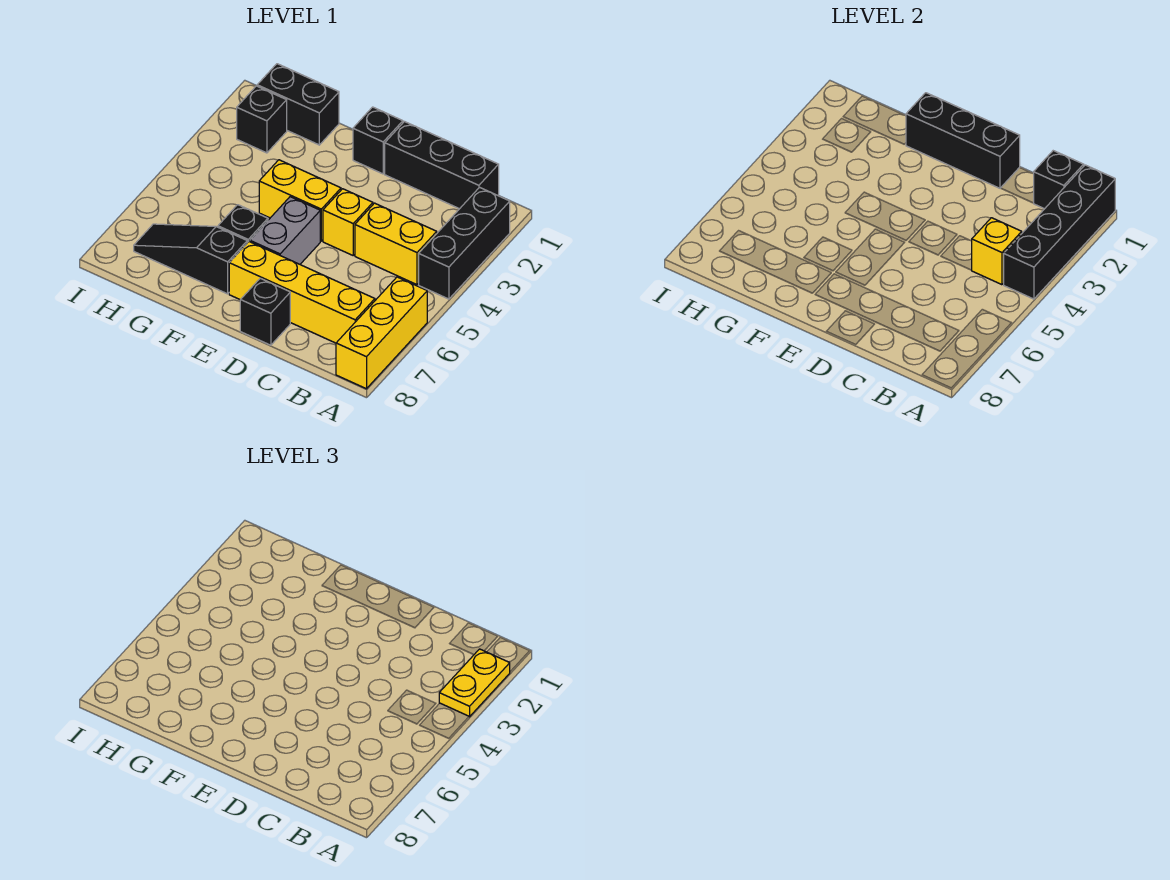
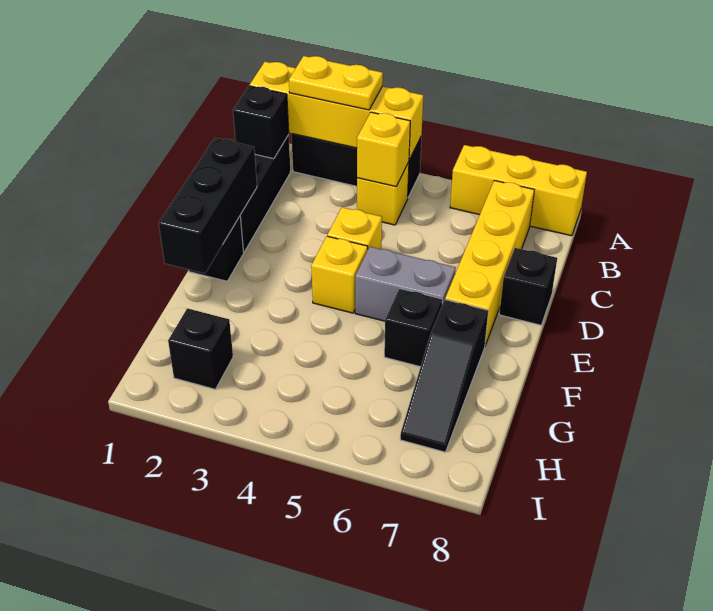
black 1x4 brick [1004,165,1115,299] -> yellow 1x4 brick [250,62,423,160]
yellow 1x2 brick [355,203,437,285] -> yellow 1x1 brick [357,162,409,225]
yellow 1x2 brick [259,160,341,241] -> yellow 1x1 brick [311,236,368,313]
black 1x2 brick [257,64,339,145] -> none

